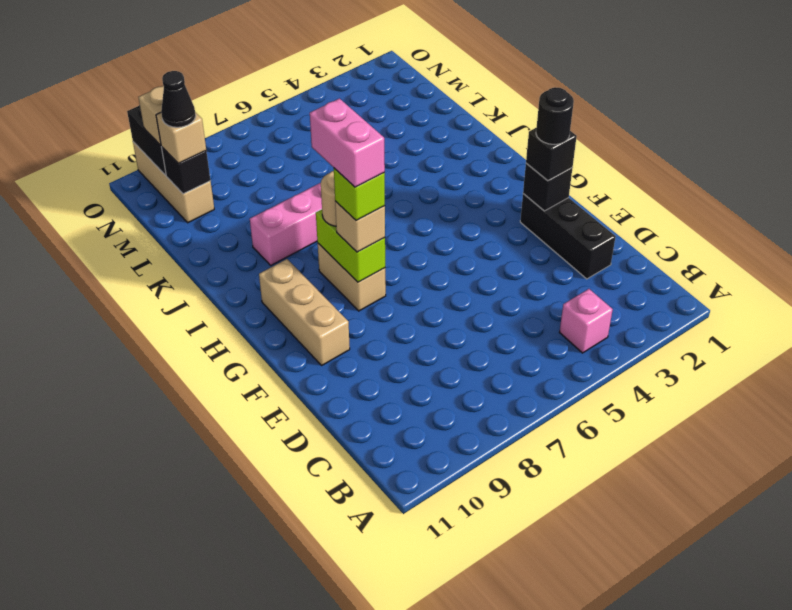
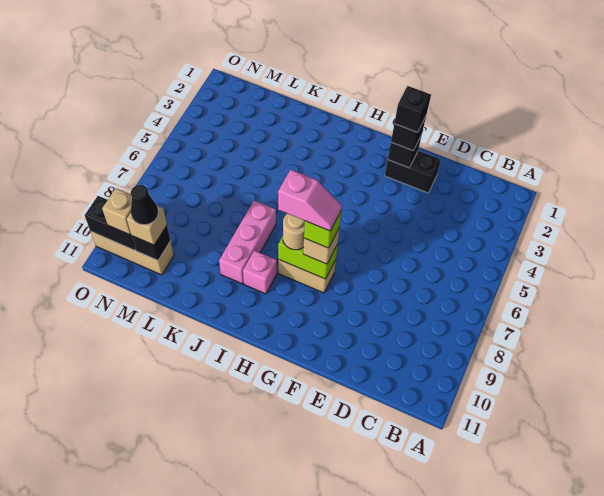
pink 1x1 brick [559,289,613,353] -> pink 1x1 brick moved to [243,251,277,294]
black 1x3 brick [520,194,616,279] -> black 1x2 brick [385,151,441,193]
black 1x1 round brick [536,87,574,144] -> black 1x1 brick [394,86,431,132]
tan 1x3 brick [259,259,350,365] -> none
pink 1x2 brick [310,99,385,187] -> pink 1x2 slope [278,170,342,231]

